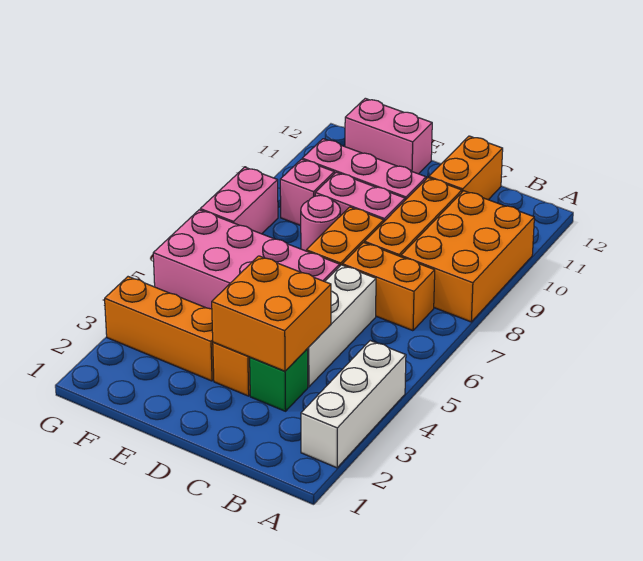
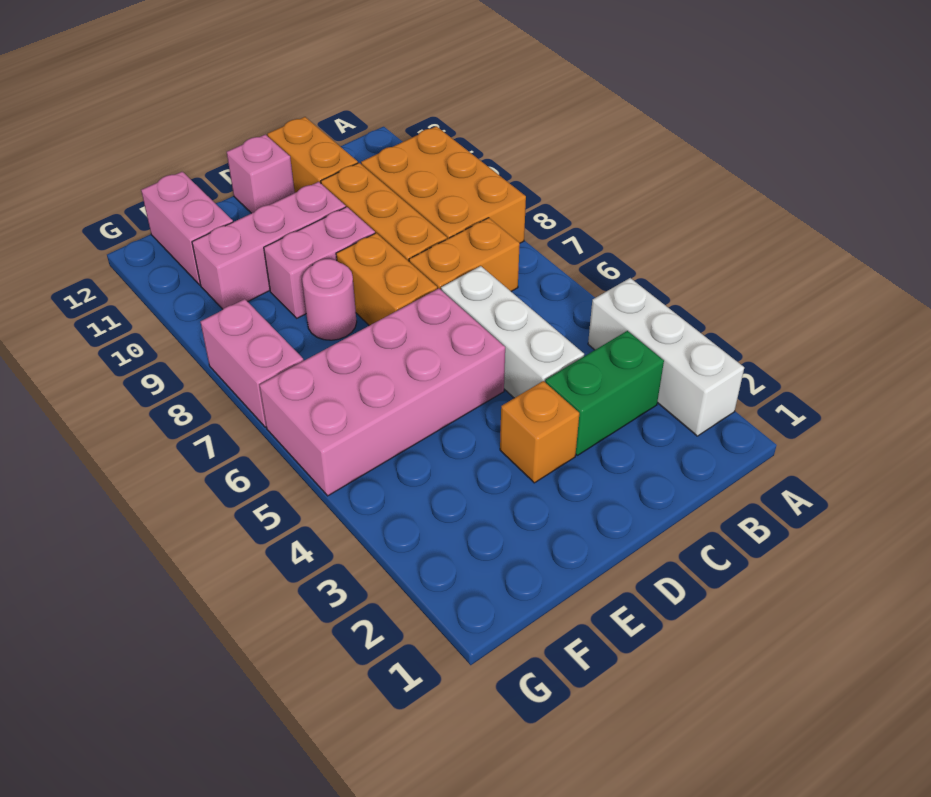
green 1x1 brick [250,349,308,411] -> green 1x2 brick [545,331,664,455]
orange 2x2 brick [212,256,331,371] -> none
orange 1x3 brick [105,277,214,381] -> none
pink 1x2 brick [345,98,432,174] -> pink 1x2 brick turned to [141,172,233,285]
pink 1x1 brick [280,159,334,225] -> pink 1x1 brick moved to [227,135,295,213]

